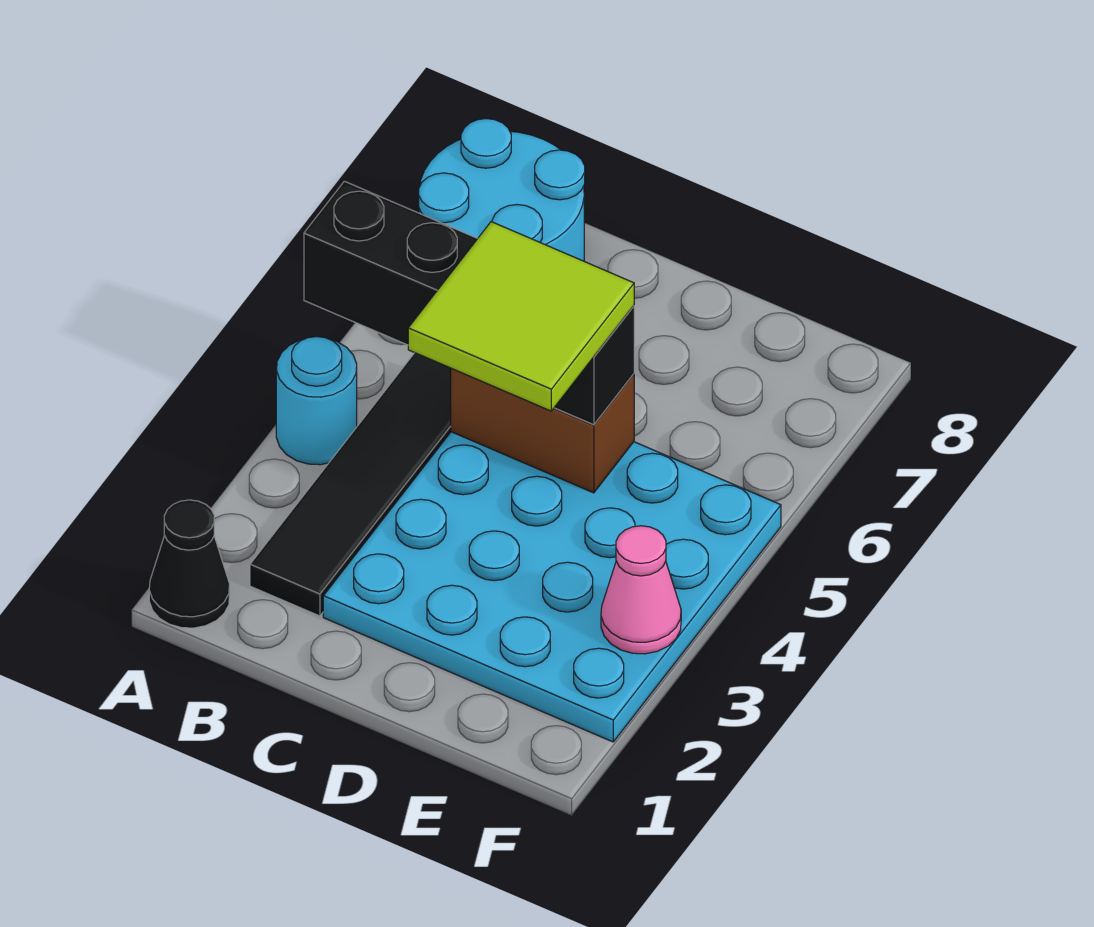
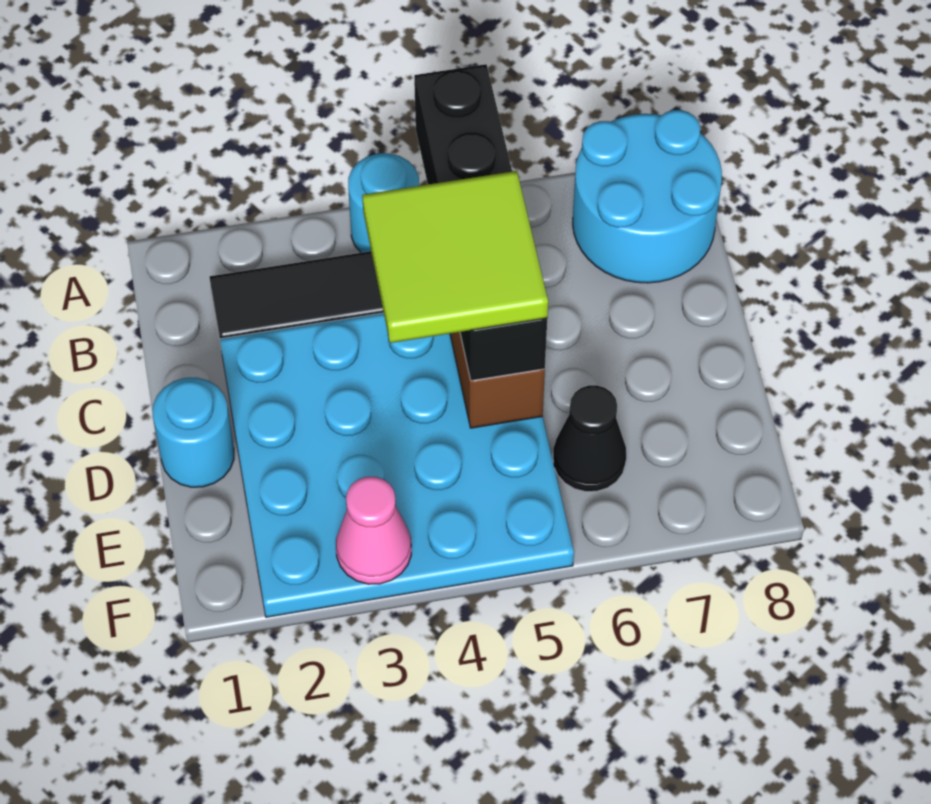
black 1x1 cone [149,500,230,628] -> black 1x1 cone moved to [553,385,626,492]
none -> cyan 1x1 round brick [153,378,234,487]

